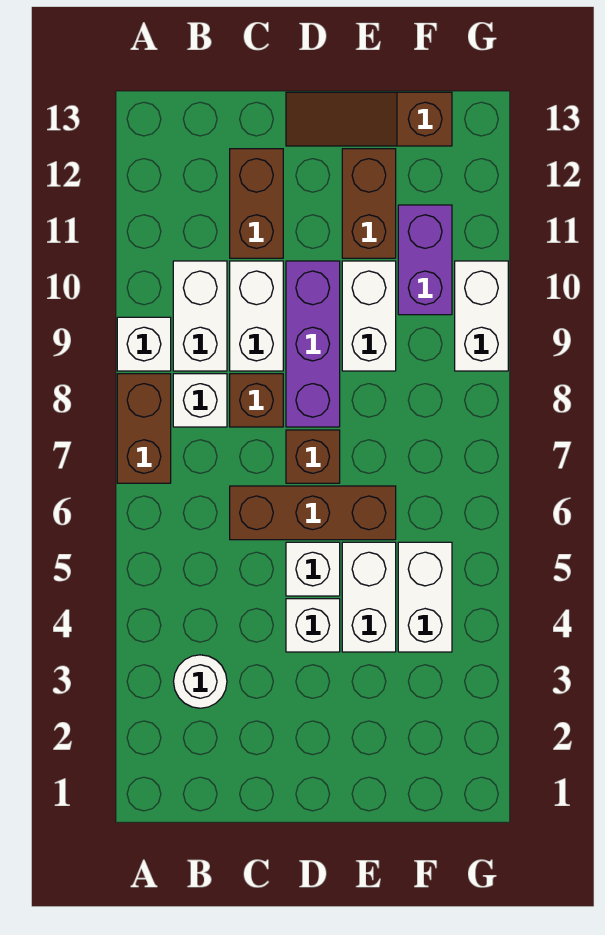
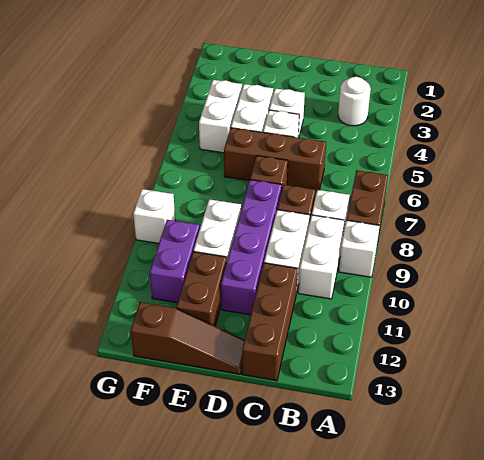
brown 1x2 brick [230,149,283,258] -> brown 1x3 brick [242,263,298,381]
purple 1x3 brick [286,261,340,427] -> purple 1x4 brick [221,180,282,315]
white 1x2 brick [455,261,508,371] -> white 1x1 brick [133,189,175,243]

